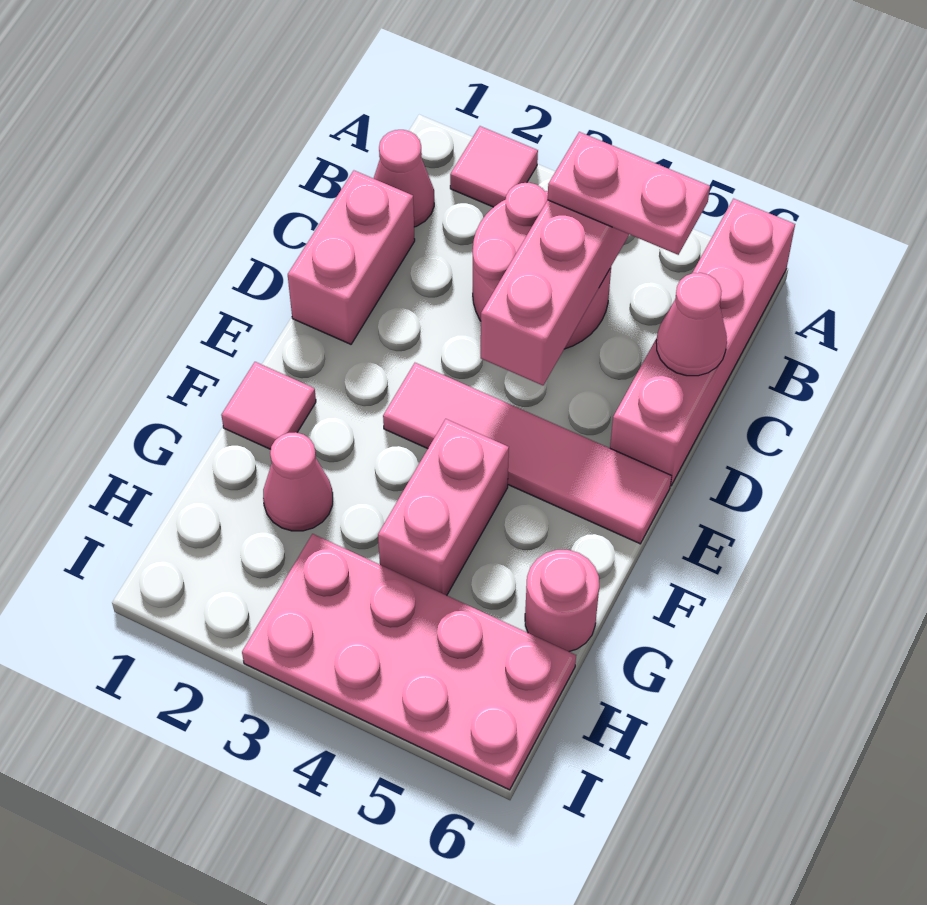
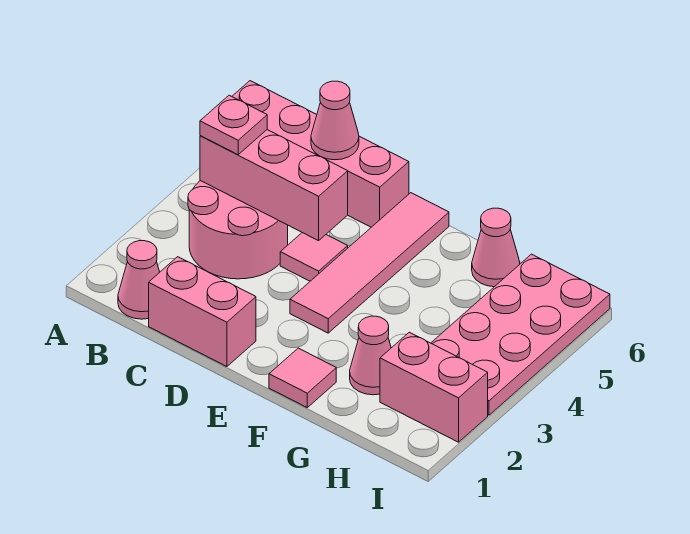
pink 1x1 tile [450,126,538,207] -> pink 1x1 tile moved to [280,233,348,281]
pink 1x2 plate [548,132,710,255] -> pink 1x1 plate [200,95,267,155]
pink 1x2 brick [378,419,509,595] -> pink 1x2 brick moved to [380,332,488,442]
pink 1x1 round brick [525,550,599,652] -> pink 1x1 cone [472,208,520,287]

